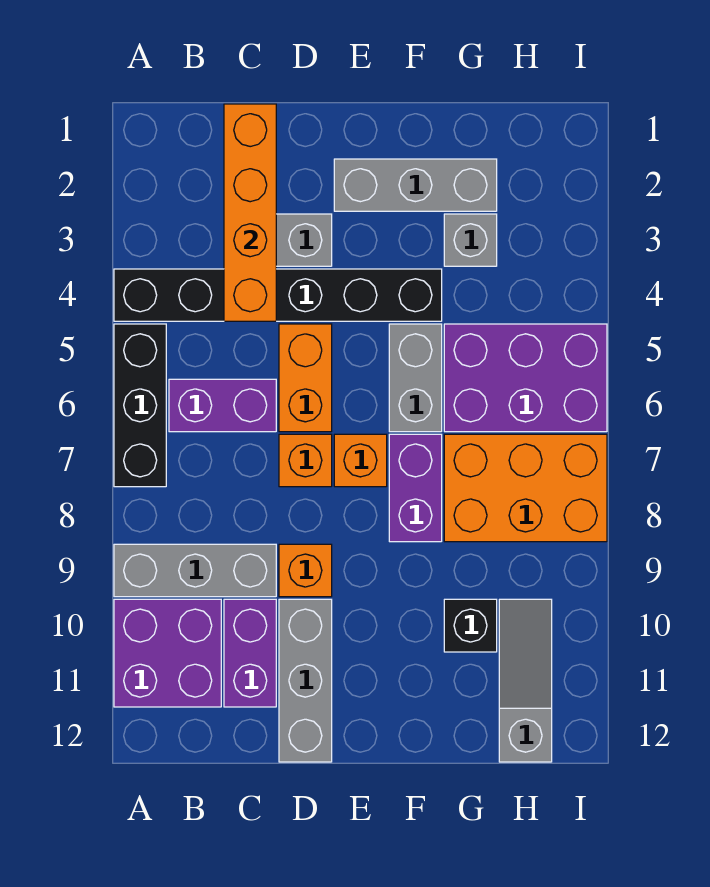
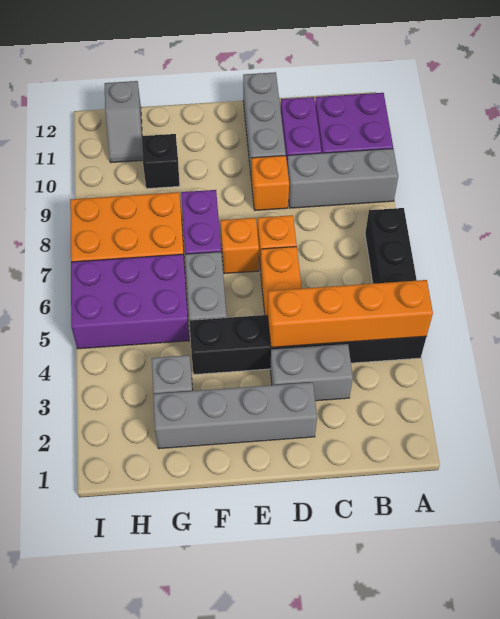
purple 1x2 brick [169,379,276,432] -> none
orange 1x4 brick [224,104,276,321] -> orange 1x4 brick turned to [267,280,433,347]
grey 1x3 brick [334,159,497,211] -> grey 1x4 brick [153,382,317,449]
grey 1x3 slope [499,599,552,762] -> grey 1x2 slope [105,81,143,163]

